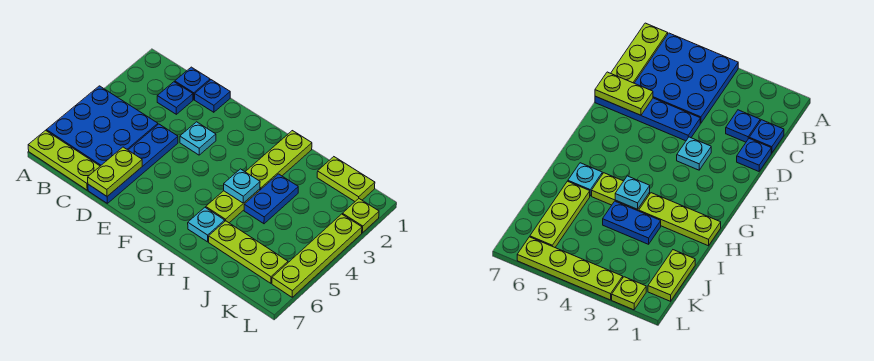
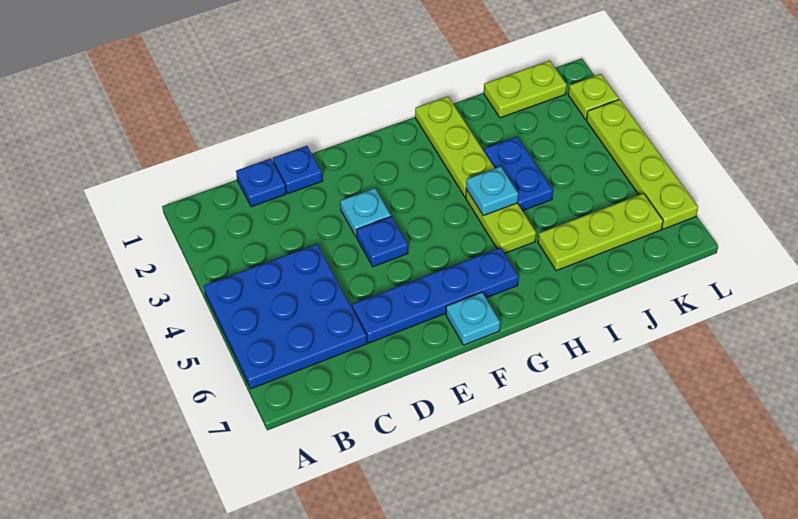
lime 1x3 plate [28,130,100,190] -> none
blue 1x1 plate [157,82,193,114] -> blue 1x1 plate moved to [356,217,408,267]
blue 1x4 plate [88,124,178,203] -> blue 1x4 plate turned to [352,248,519,343]
lime 1x2 plate [88,147,142,196] -> none
cyan 1x1 plate [188,207,225,242] -> cyan 1x1 plate moved to [446,292,500,345]

